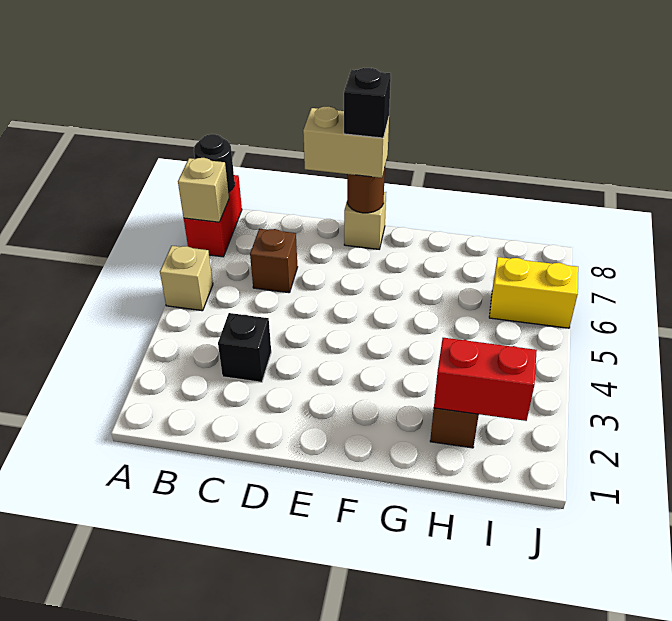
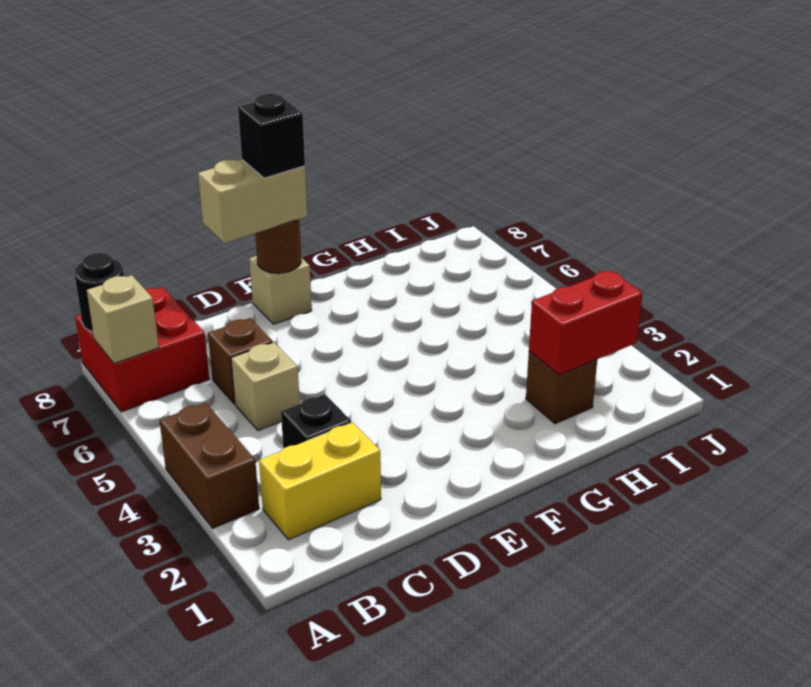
none -> brown 1x2 brick [159,403,259,528]
tan 1x1 brick [160,246,213,311] -> tan 1x1 brick moved to [231,342,300,431]
red 1x2 brick [184,175,242,257] -> red 2x2 brick [75,287,209,412]
yellow 1x2 brick [489,257,578,328] -> yellow 1x2 brick moved to [259,422,381,540]

